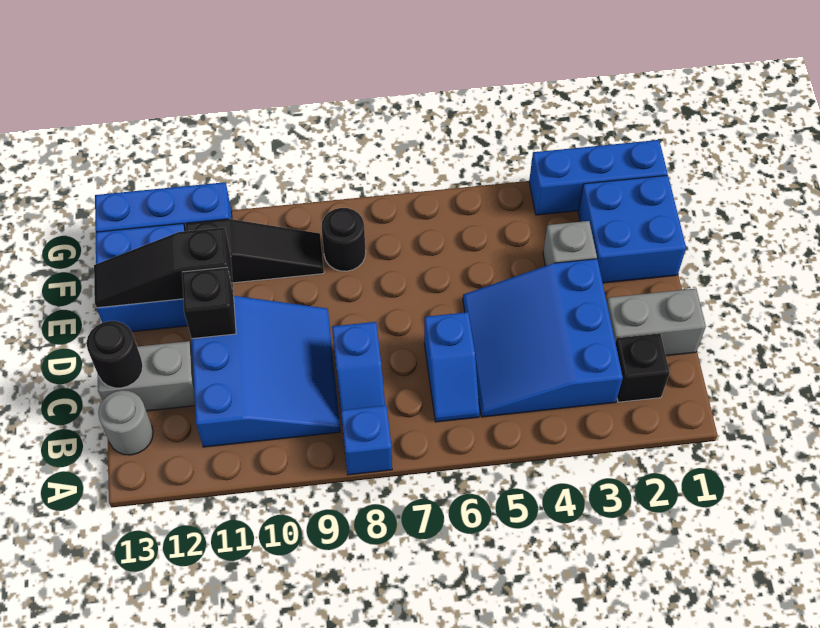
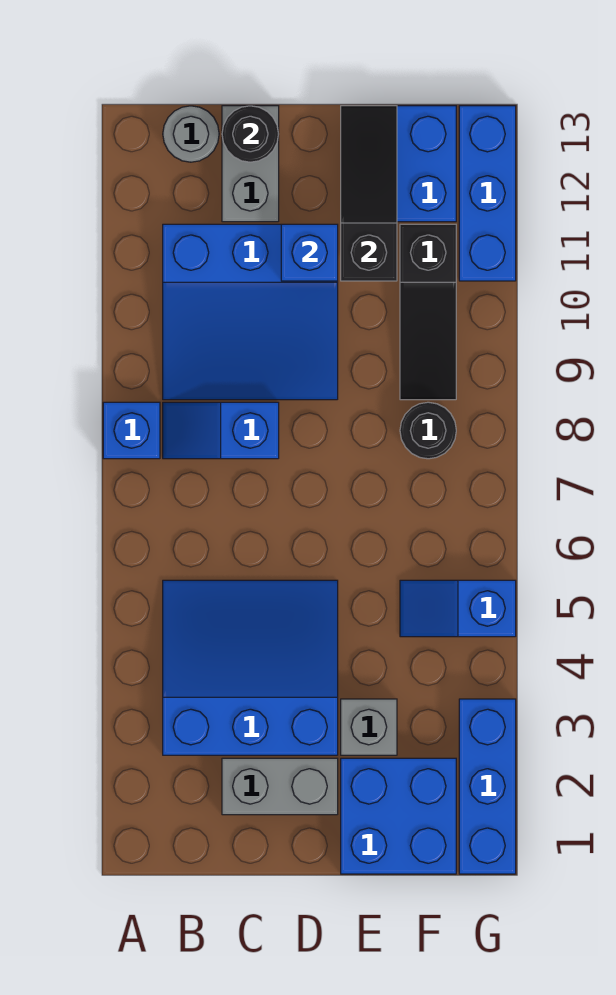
black 1x1 brick [615,333,670,402] -> none
blue 1x2 slope [424,312,479,422] -> blue 1x2 slope moved to [400,580,516,637]
grey 1x2 brick [607,289,706,356] -> grey 1x2 brick turned to [222,758,338,815]
black 1x1 brick [182,267,236,339] -> blue 1x1 brick [281,224,338,281]

